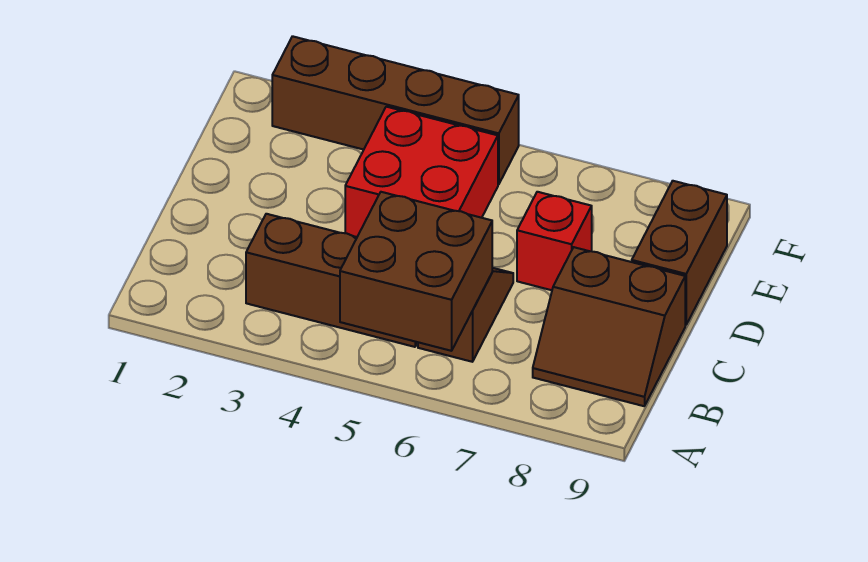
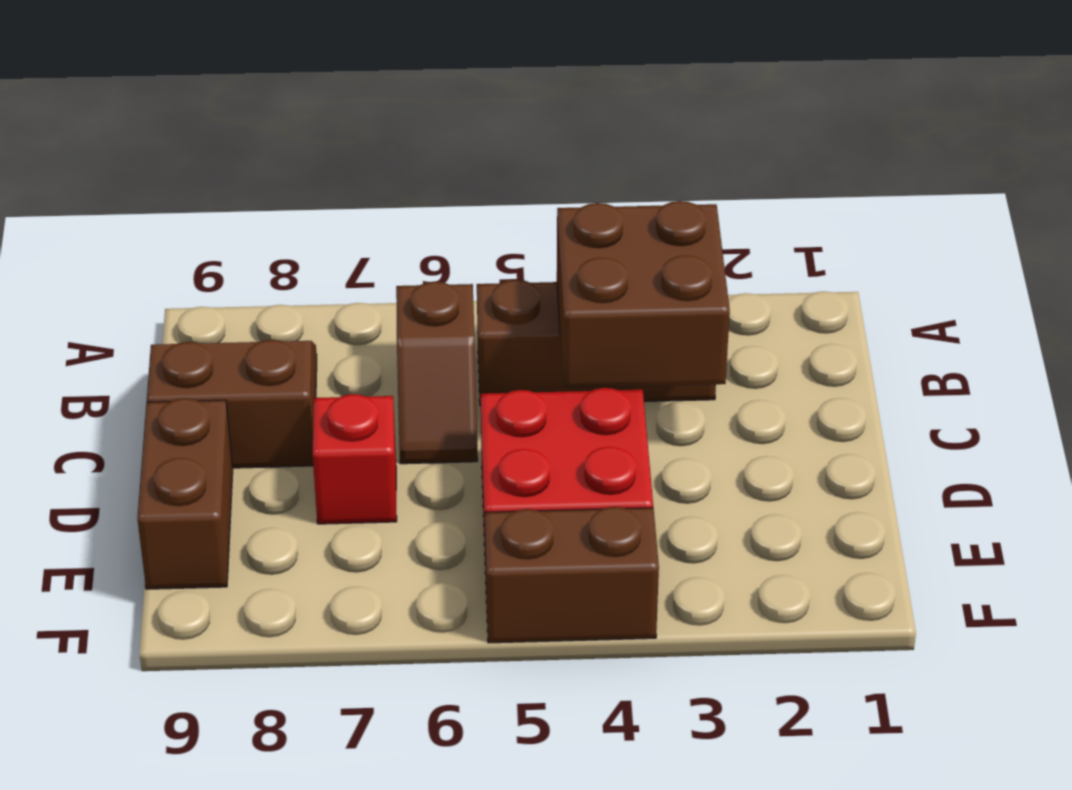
brown 2x2 brick [340,192,492,351] -> brown 2x2 brick moved to [557,201,730,388]
brown 1x4 brick [272,36,519,184] -> brown 1x2 brick [485,507,659,643]

